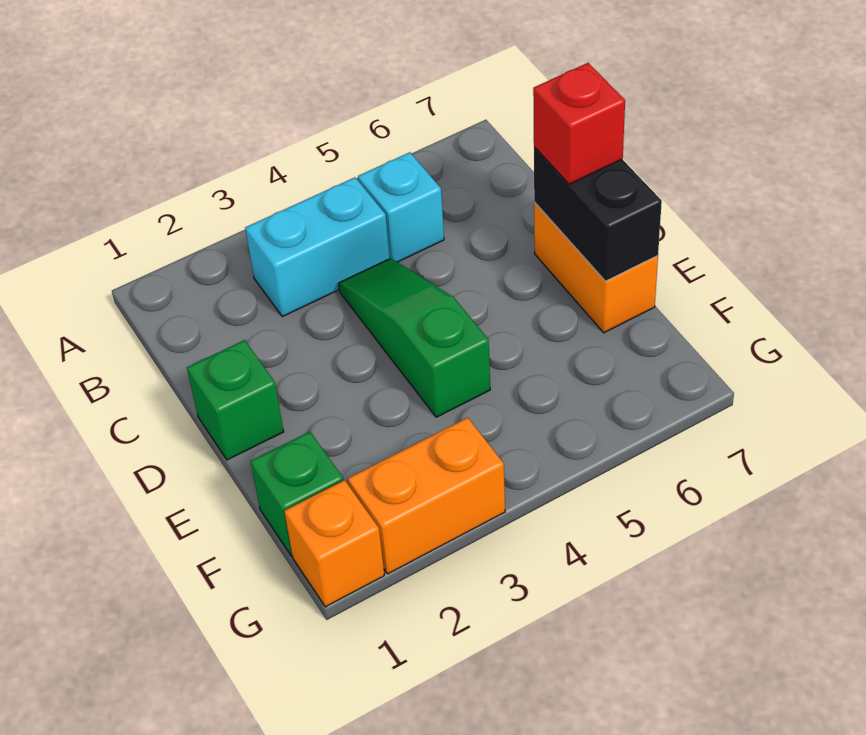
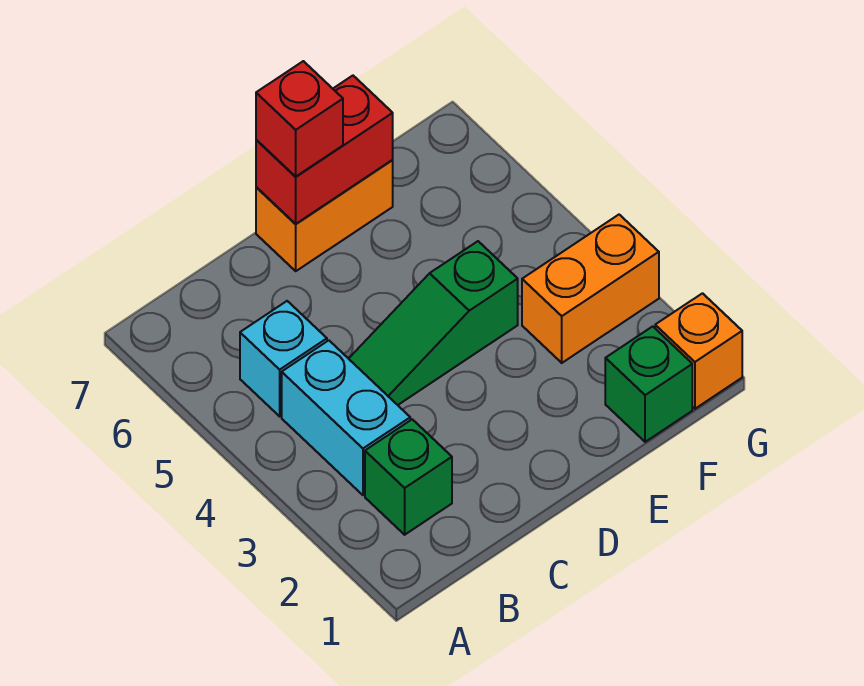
green 1x1 brick [187,340,284,460] -> green 1x1 brick moved to [365,419,452,535]
black 1x2 brick [534,147,662,281] -> red 1x2 brick [256,76,393,224]
orange 1x2 brick [348,418,505,574] -> orange 1x2 brick turned to [522,215,659,363]

